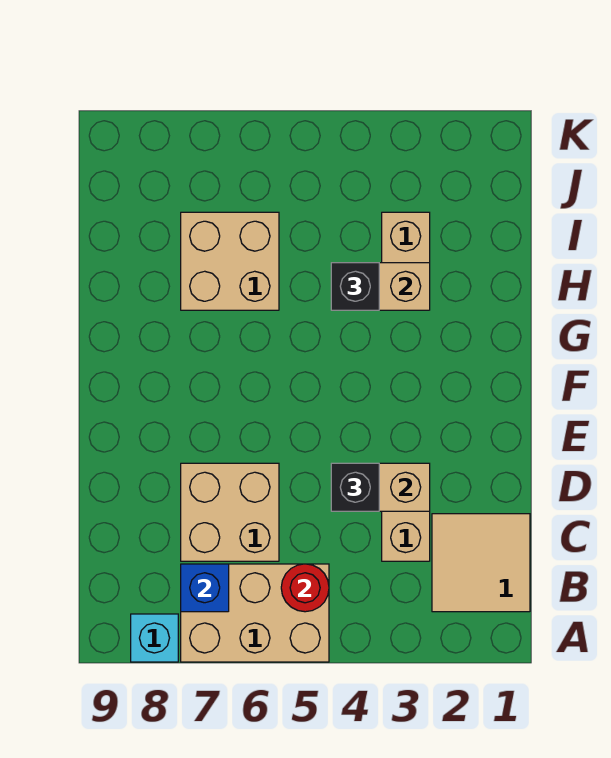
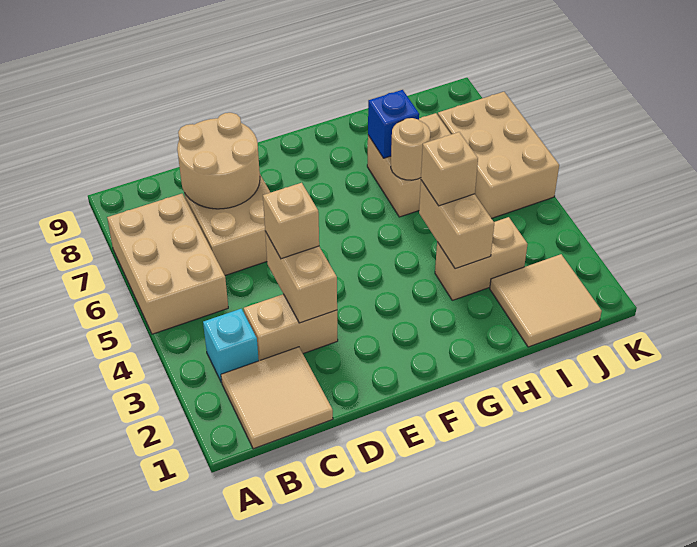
cyan 1x1 brick [131,614,178,662] -> cyan 1x1 brick moved to [203,309,259,383]
red 1x1 round brick [281,564,329,612] -> none
blue 1x1 brick [181,564,229,612] -> blue 1x1 brick moved to [368,90,419,158]
none -> tan 2x2 round brick [177,113,260,209]
black 1x1 brick [331,463,379,511] -> tan 1x1 brick [263,183,319,259]
black 1x1 brick [331,263,379,310] -> tan 1x1 brick [421,132,478,206]
none -> tan 1x1 round brick [391,118,430,180]
none -> tan 2x2 tile [490,254,602,347]
none -> tan 2x3 brick [438,92,559,218]

